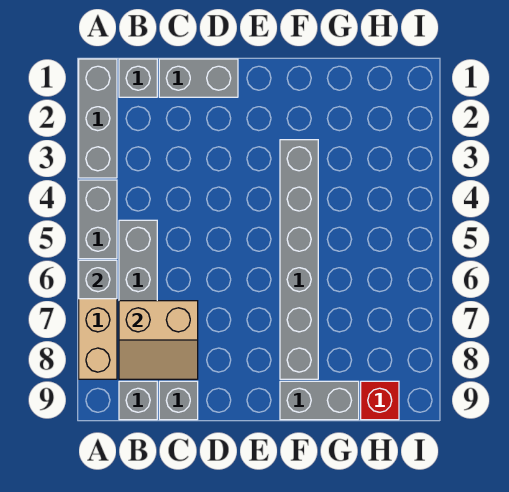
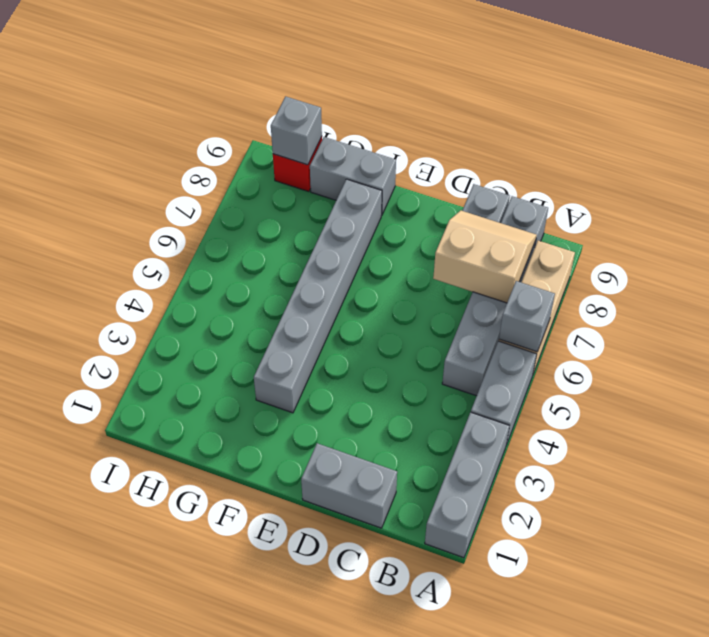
grey 1x1 brick [119,59,157,97] -> grey 1x1 brick moved to [271,96,322,165]

